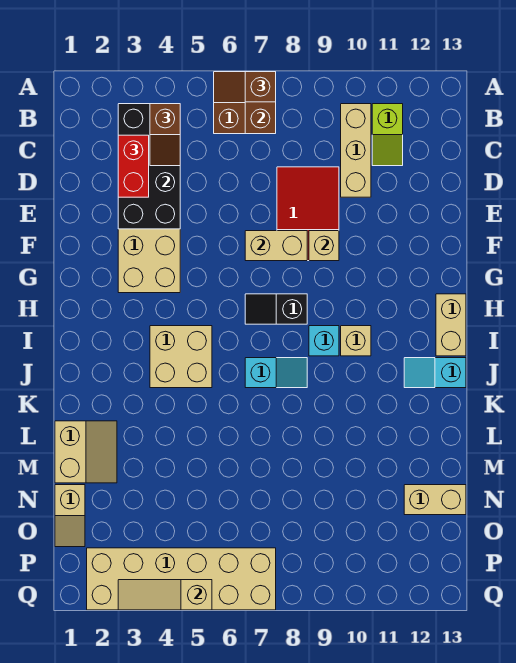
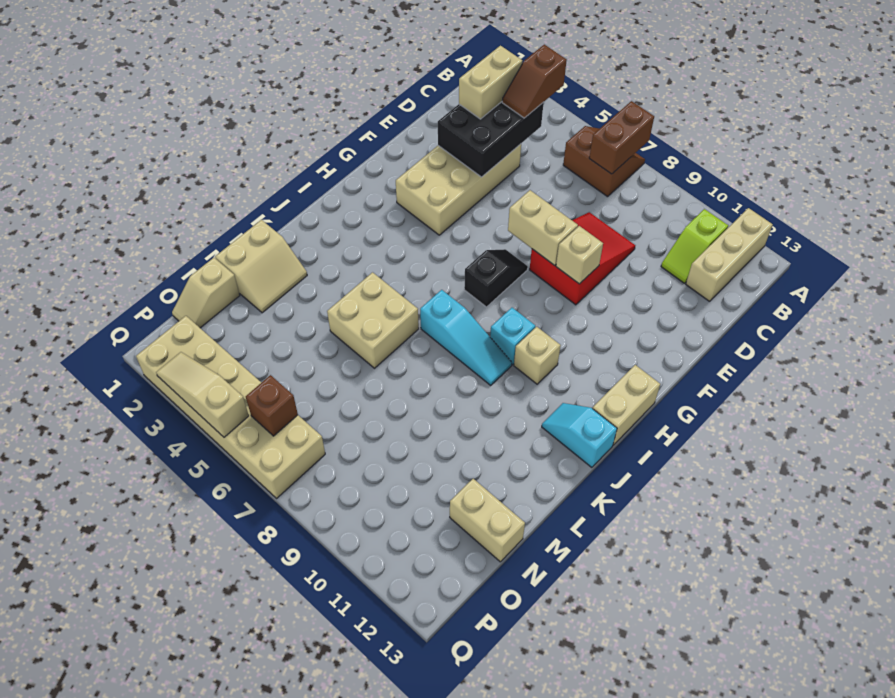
brown 1x1 brick [245,72,276,102] -> brown 1x1 brick moved to [246,375,298,436]
black 2x4 brick [118,104,180,229] -> black 2x3 brick [438,102,544,177]
tan 1x3 brick [341,104,371,197] -> tan 1x3 brick moved to [686,208,773,301]
red 1x2 brick [118,135,149,197] -> tan 1x2 brick [459,46,522,119]
black 1x2 slope [245,294,307,324] -> black 1x2 slope turned to [464,249,528,307]
tan 2x2 brick [150,326,212,388] -> tan 2x2 brick moved to [327,272,419,368]
cyan 1x2 slope [245,358,307,388] -> cyan 1x3 slope [420,290,512,385]

